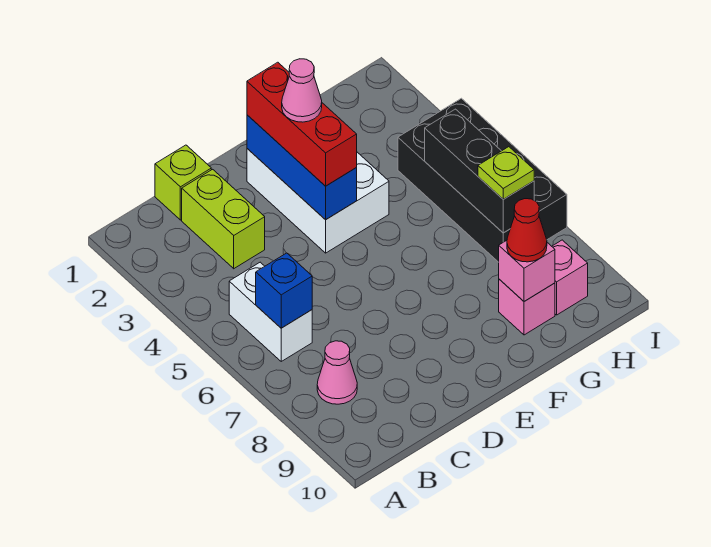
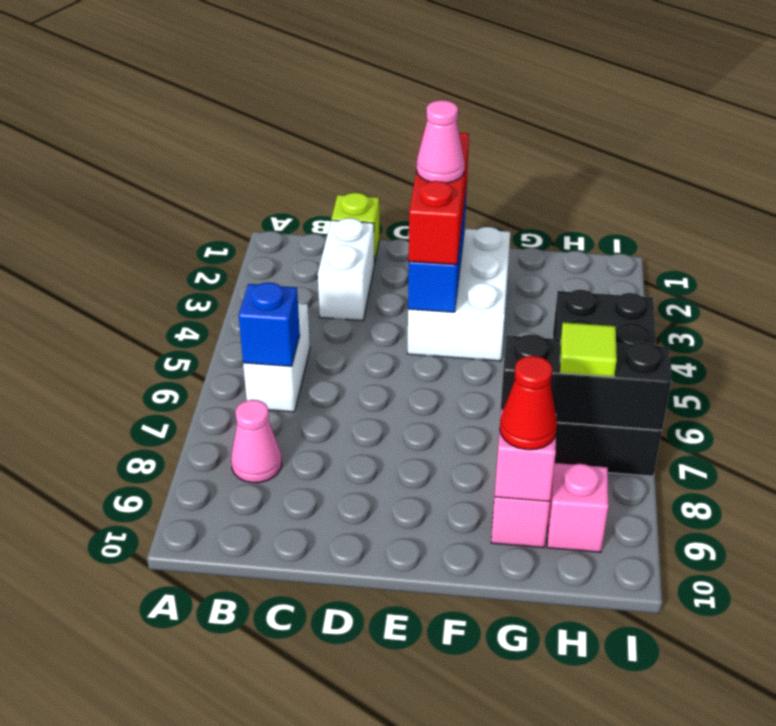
lime 1x2 brick [182,169,265,269] -> white 1x2 brick [318,218,374,321]
black 1x3 brick [425,109,534,233] -> black 1x3 brick turned to [500,335,671,430]
lime 1x1 plate [478,147,534,199] -> lime 1x1 tile [560,322,617,377]

